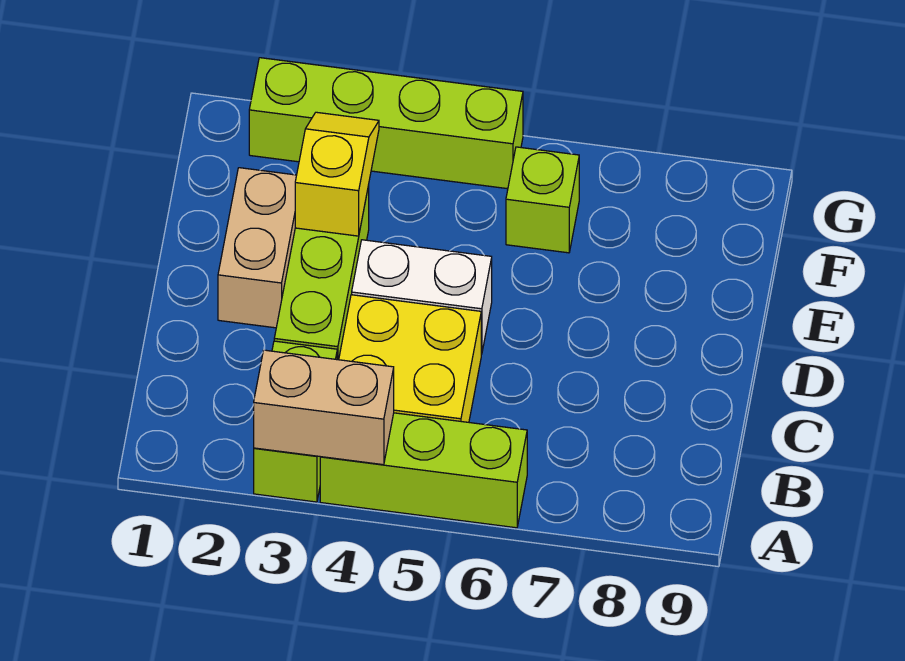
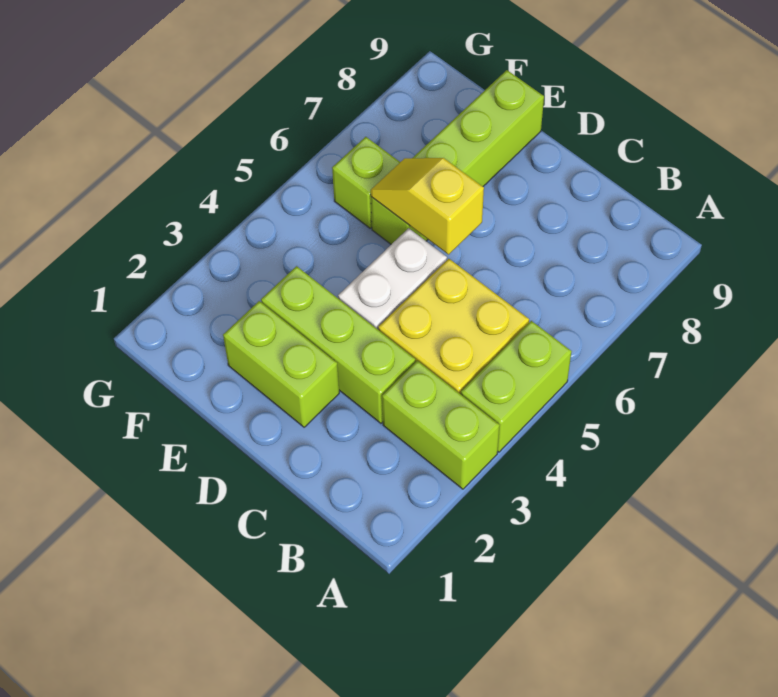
tan 1x2 brick [254,350,394,465] -> none
lime 1x3 brick [320,413,527,528] -> lime 1x2 brick [461,321,572,452]
tan 1x2 brick [218,168,297,328] -> lime 1x2 brick [223,301,339,427]
yellow 1x2 slope [295,112,379,236] -> yellow 1x2 slope moved to [371,158,484,255]
lime 1x4 brick [249,58,523,189] -> lime 1x4 brick moved to [371,70,544,244]

